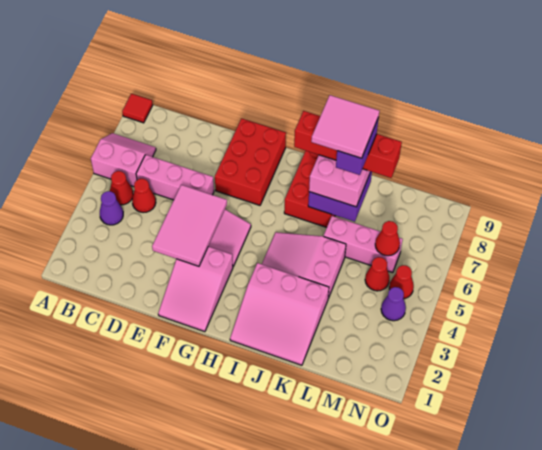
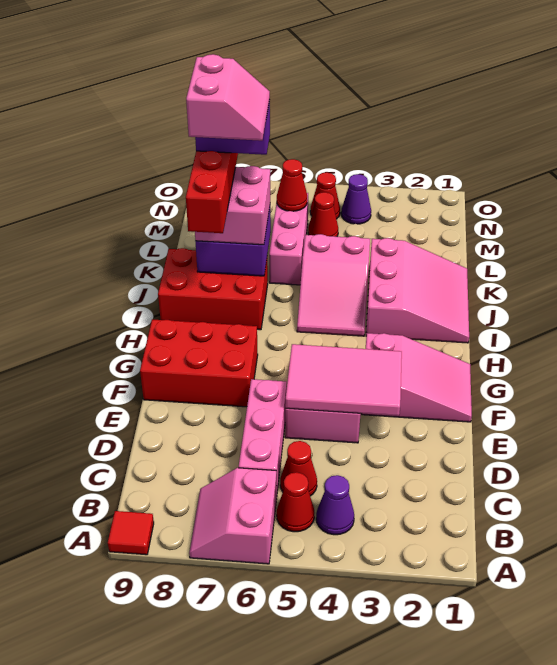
pink 2x2 tile [311,95,379,158] -> pink 2x2 slope [186,54,270,141]

